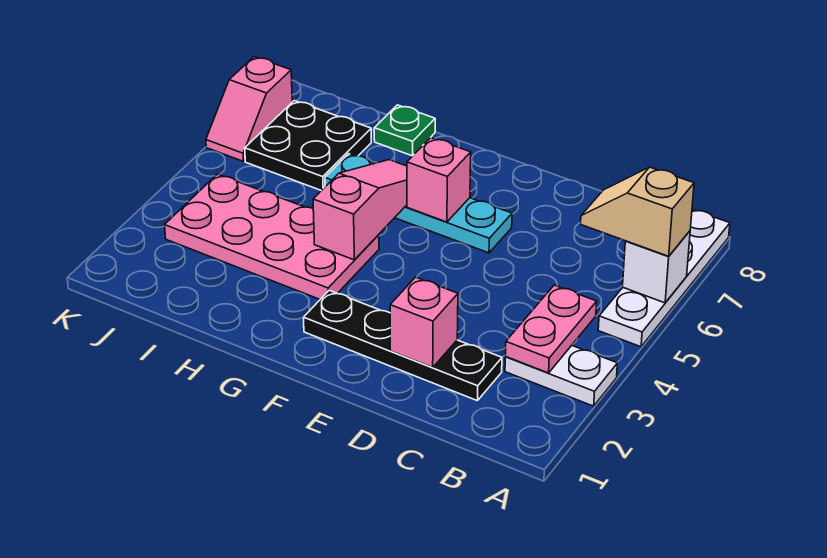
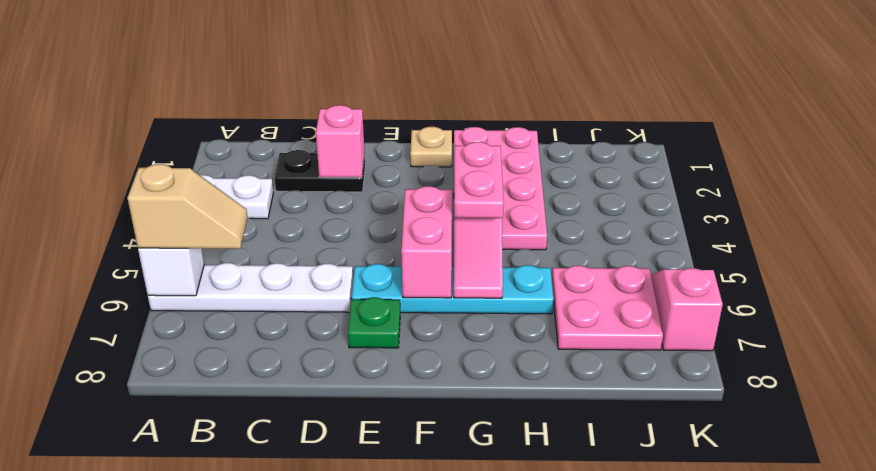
white 1x4 plate [598,210,730,347] -> white 1x4 plate turned to [148,263,353,312]
pink 1x2 plate [505,285,597,373] -> pink 1x2 plate moved to [454,142,504,218]
black 1x4 plate [304,290,502,401] -> black 1x2 plate [274,150,365,192]
none -> tan 1x1 plate [410,127,452,167]
pink 1x1 brick [407,138,471,222] -> pink 1x2 brick [401,186,452,298]
pink 2x4 plate [165,174,379,299] -> pink 2x4 plate turned to [454,127,547,250]
green 1x1 plate [374,105,435,156] -> green 1x1 plate moved to [348,297,400,348]
black 2x2 plate [245,101,371,191] -> pink 2x2 plate [552,266,663,350]

